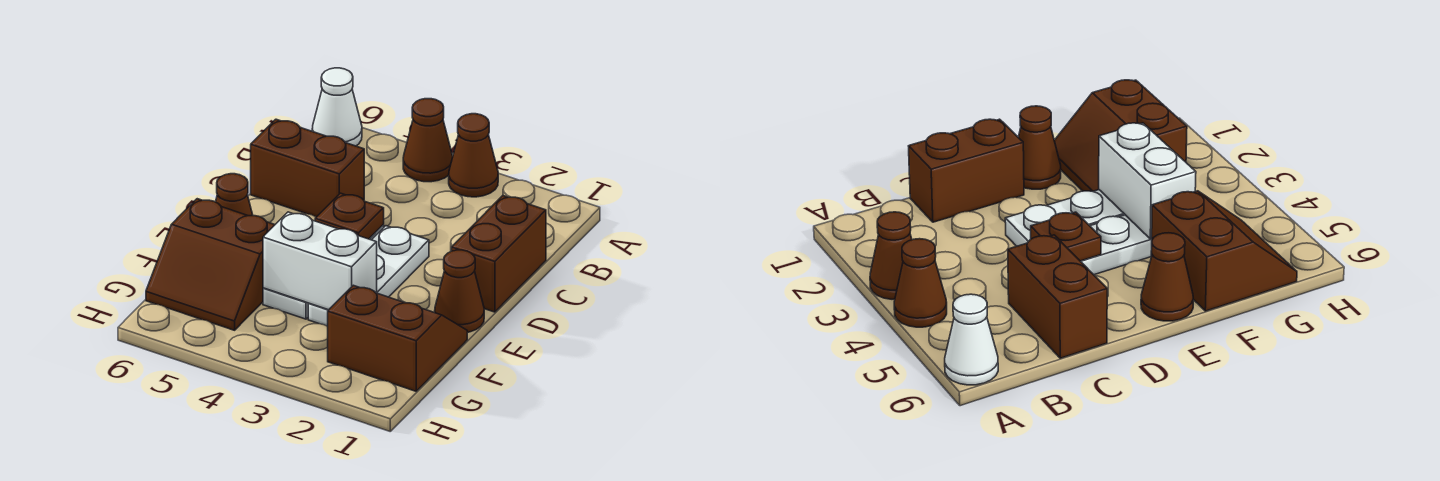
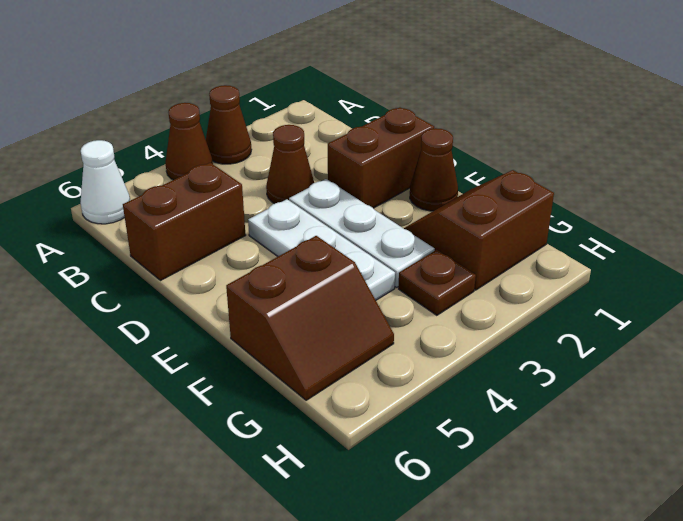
brown 1x2 brick [452,196,546,312] -> brown 1x2 brick turned to [328,108,434,208]
brown 1x1 plate [315,193,384,239] -> brown 1x1 plate moved to [398,250,476,315]
brown 1x1 cone [216,174,253,216] -> brown 1x1 cone moved to [266,125,314,204]
white 1x2 brick [263,212,377,310] -> none

